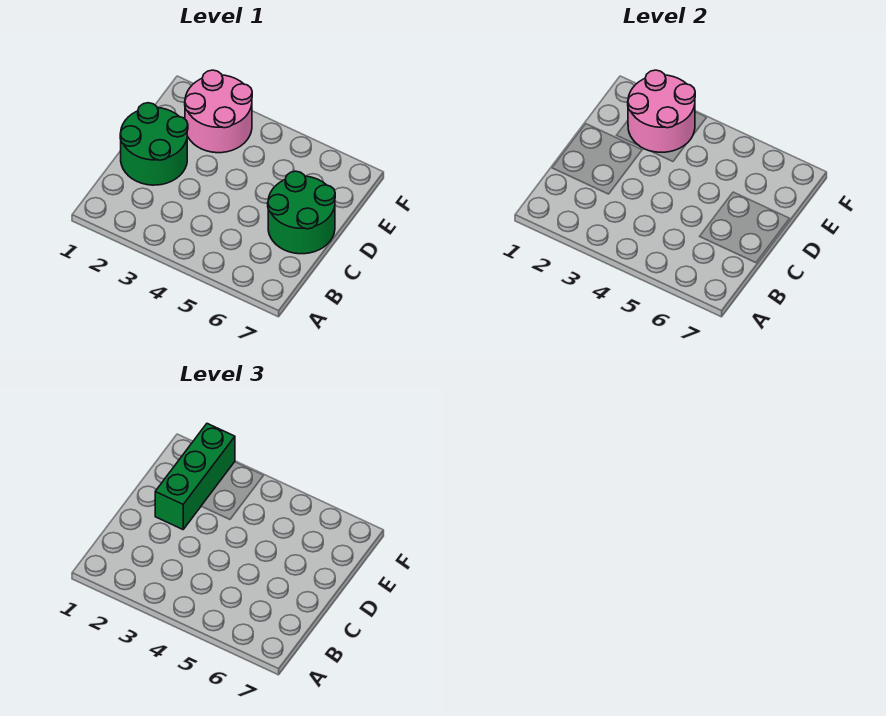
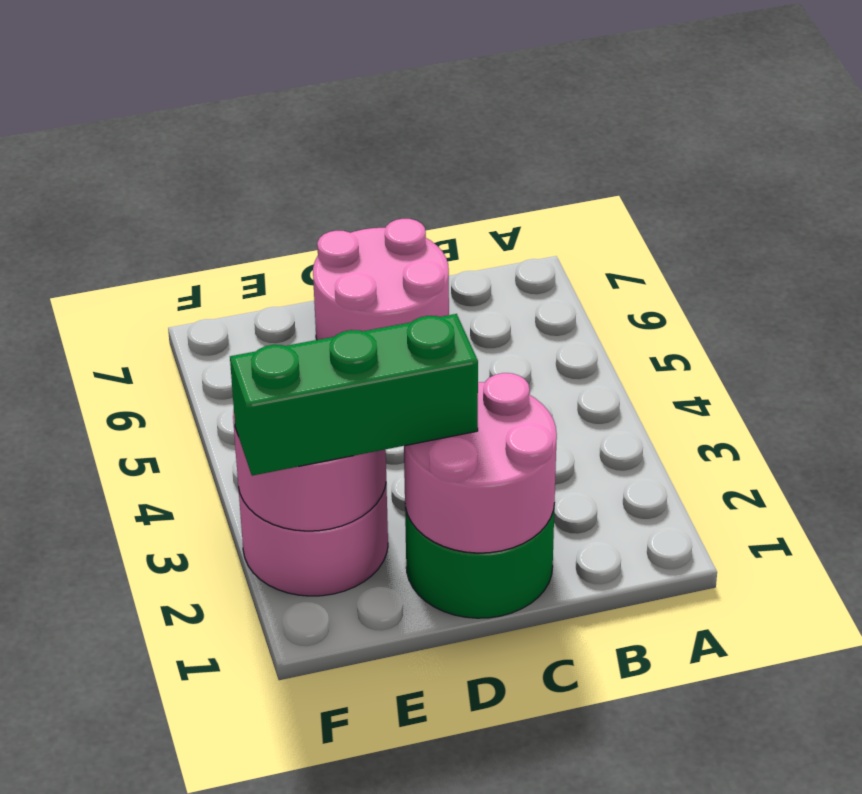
none -> pink 2x2 round brick [404,373,557,553]
green 2x2 round brick [268,171,335,254] -> pink 2x2 round brick [313,219,449,340]

